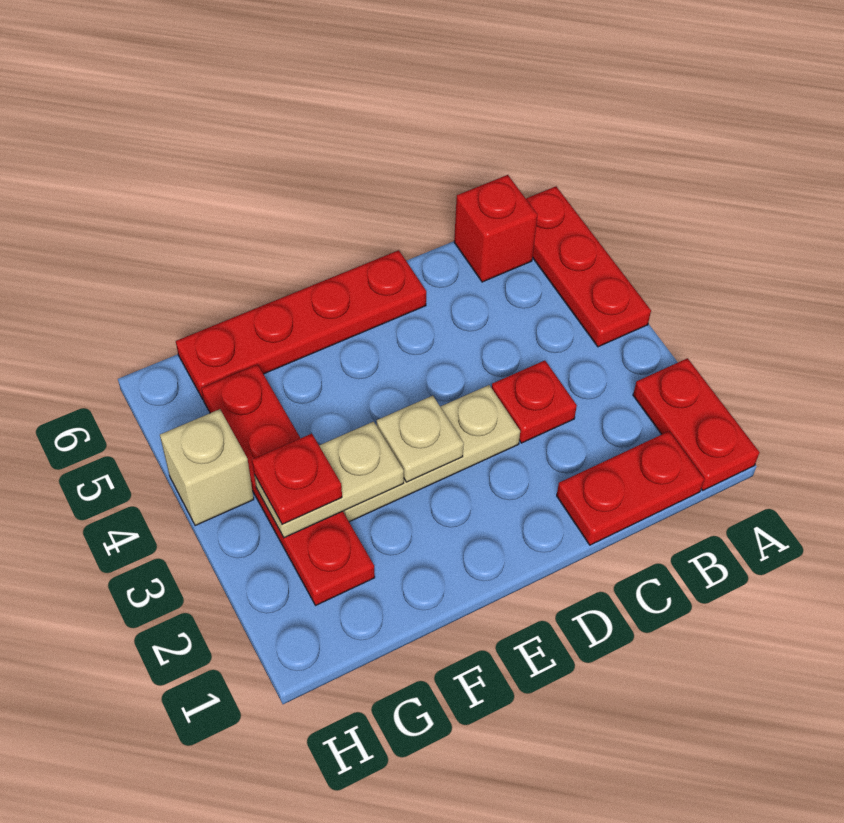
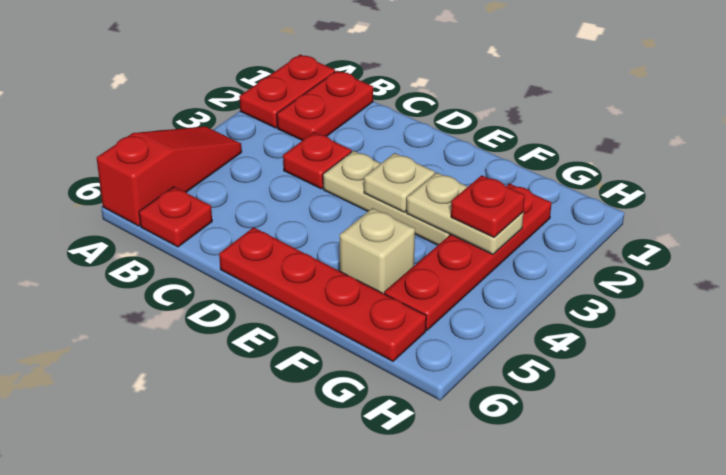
red 1x3 plate [526,186,651,347] -> red 1x3 slope [97,126,242,226]
red 1x2 plate [557,431,704,545] -> red 1x2 plate turned to [277,71,373,141]
red 1x1 brick [454,175,537,282] -> red 1x1 plate [139,187,212,247]
tan 1x1 brick [160,409,254,526] -> tan 1x1 brick moved to [340,208,415,294]

